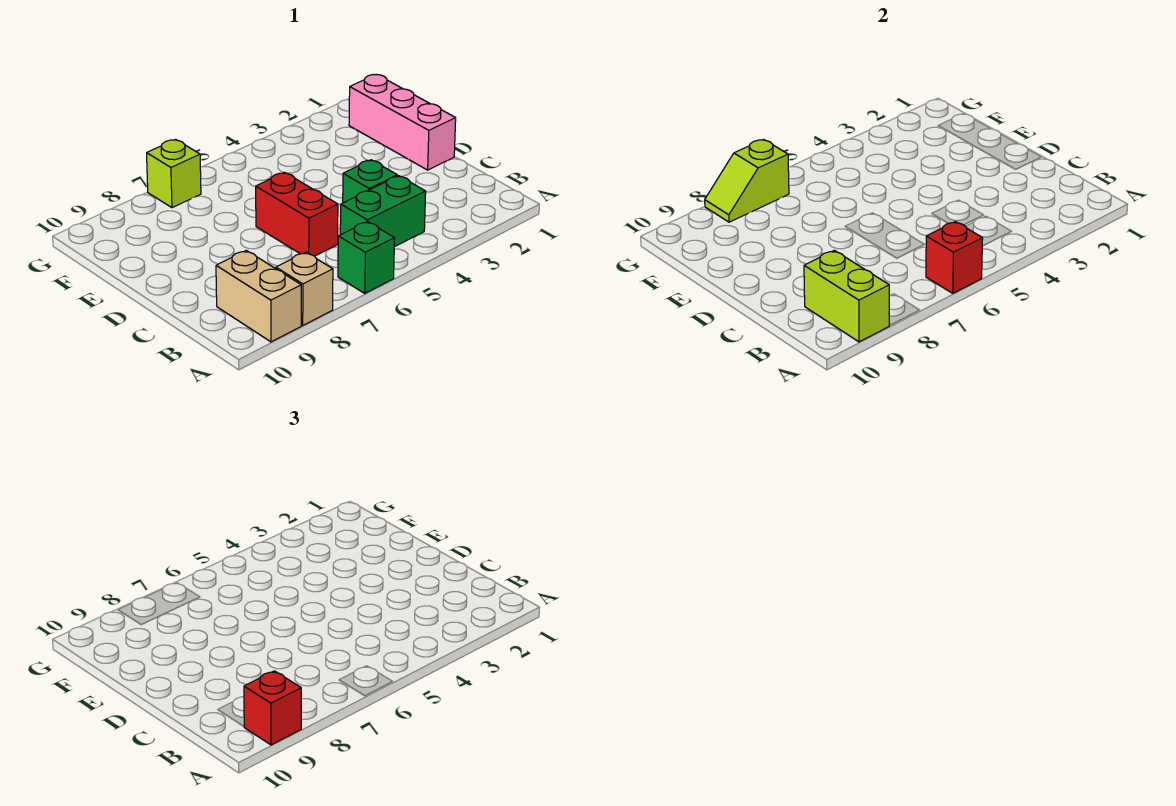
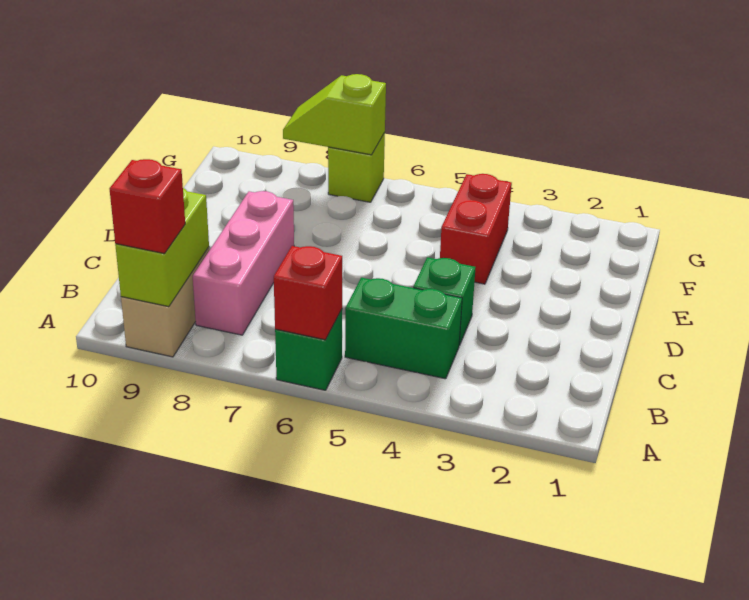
tan 1x1 brick [276,252,333,325] -> none
red 1x2 brick [256,172,338,256] -> red 1x2 brick moved to [440,174,512,284]
pink 1x3 brick [349,74,456,170] -> pink 1x3 brick moved to [193,191,294,335]

